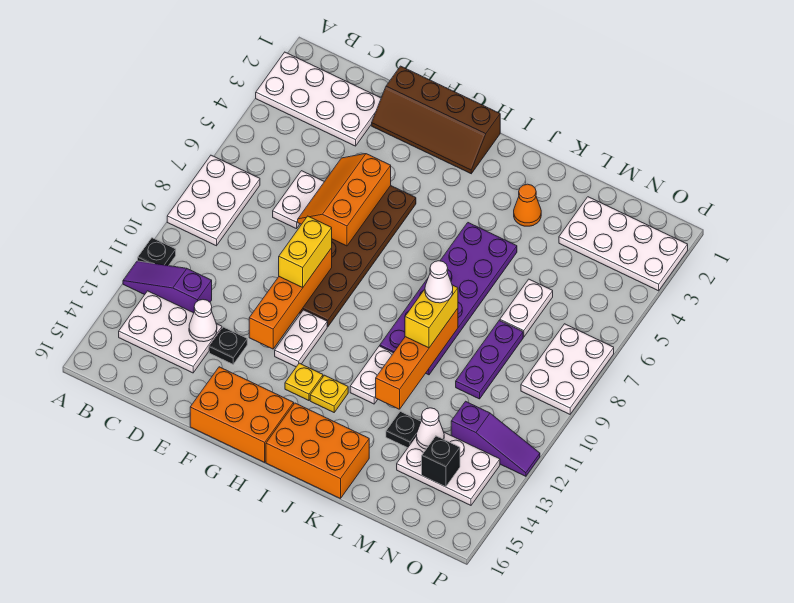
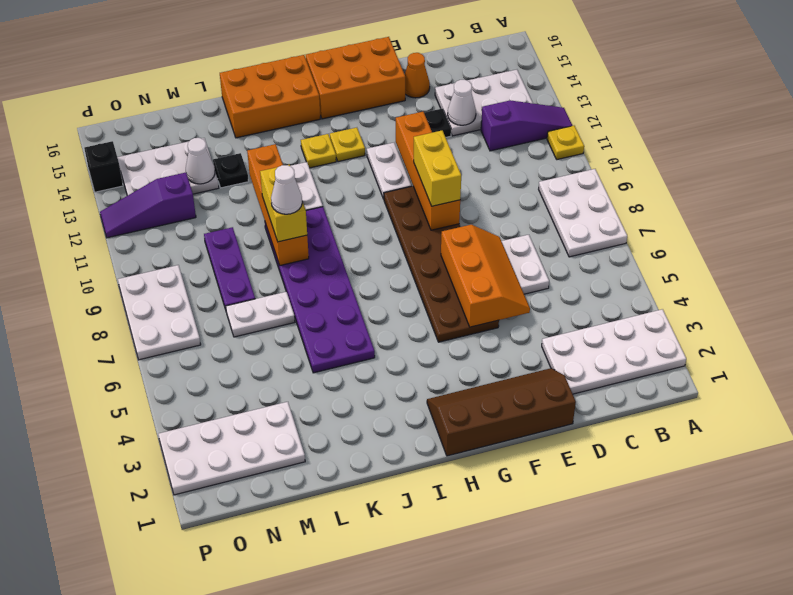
black 1x1 plate [138,238,176,266] -> yellow 1x1 plate [547,126,584,160]
orange 1x1 cone [514,184,541,226] -> orange 1x1 cone moved to [405,53,430,98]
white 1x2 plate [500,279,553,337] -> white 1x2 plate turned to [226,292,295,337]
black 1x1 brick [422,436,460,487] -> black 1x1 brick moved to [84,141,123,192]

